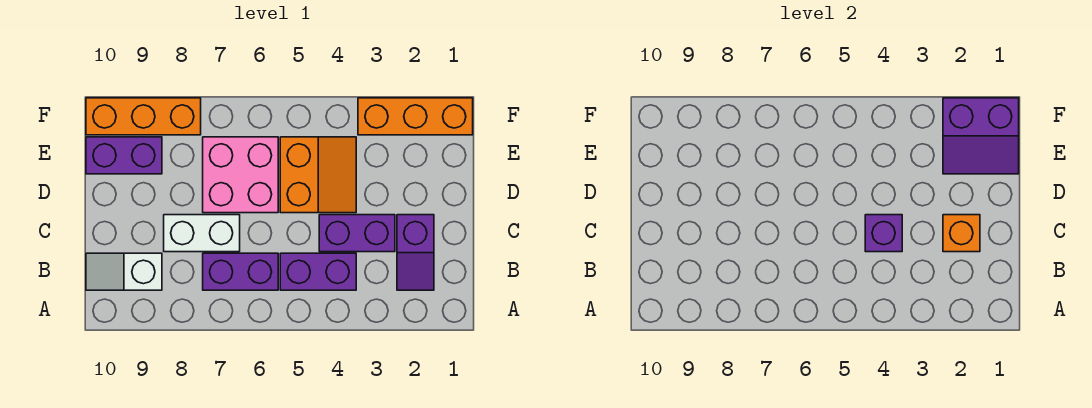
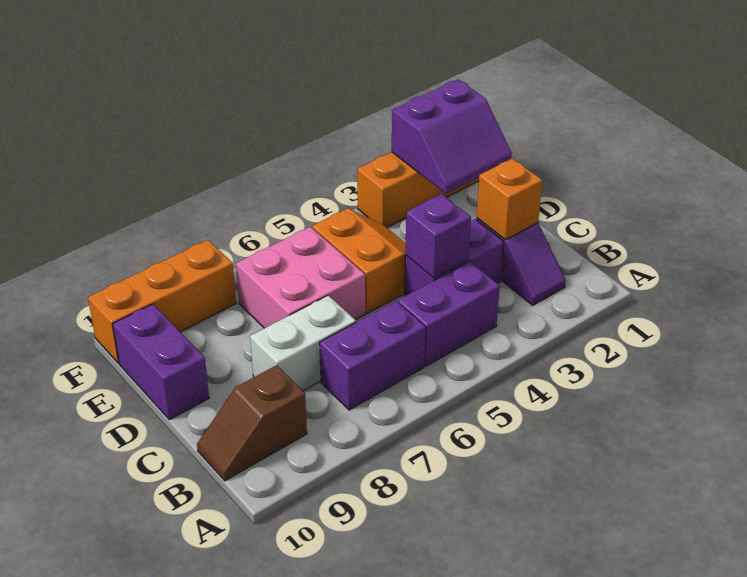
white 1x2 slope [86,253,162,290] -> brown 1x2 slope [197,365,307,481]
purple 1x2 brick [86,137,162,174] -> purple 1x2 brick turned to [113,304,209,420]

